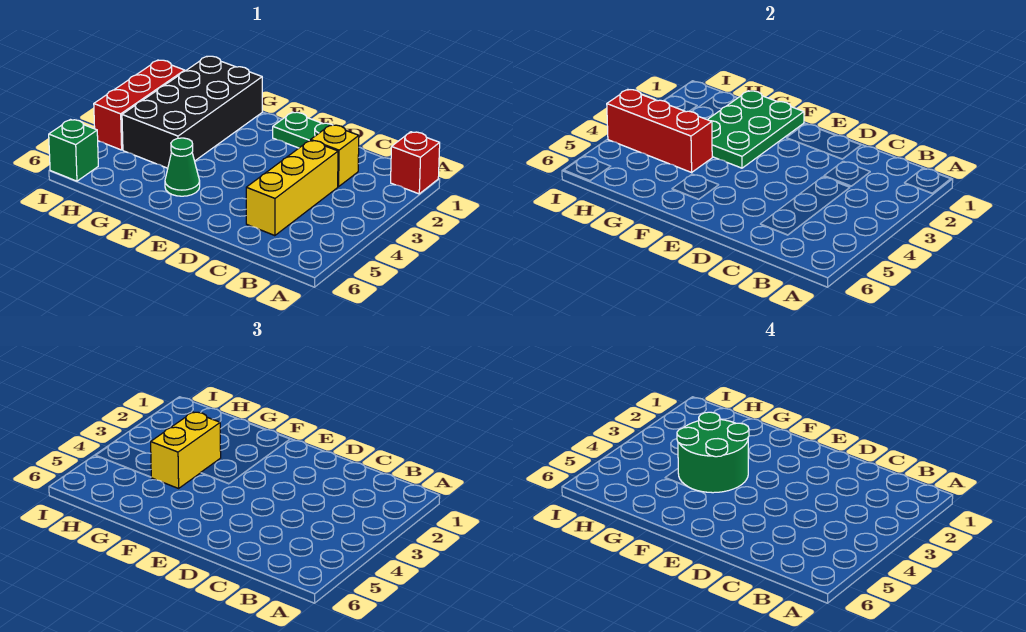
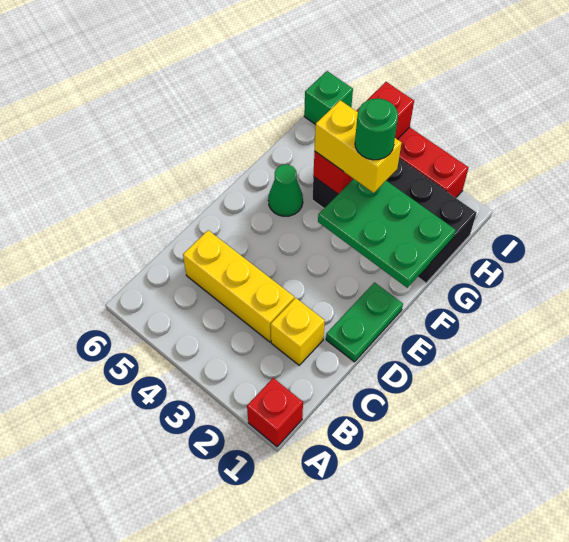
green 2x2 round brick [677,412,749,493] -> green 1x1 round brick [355,98,398,160]

